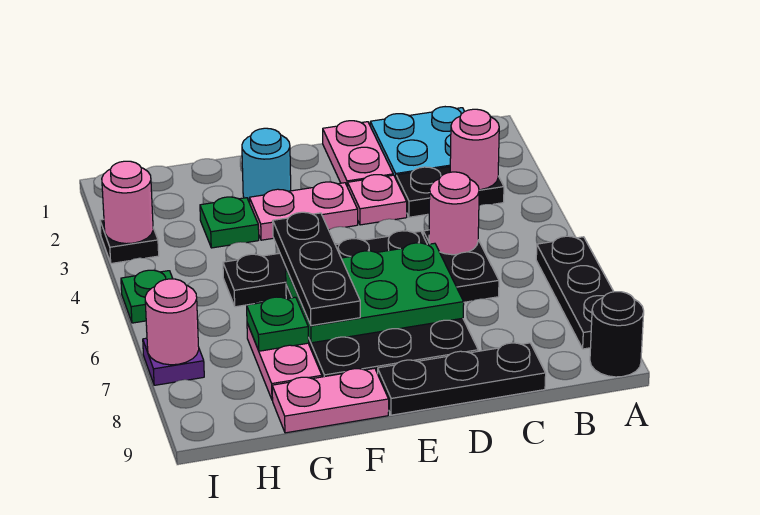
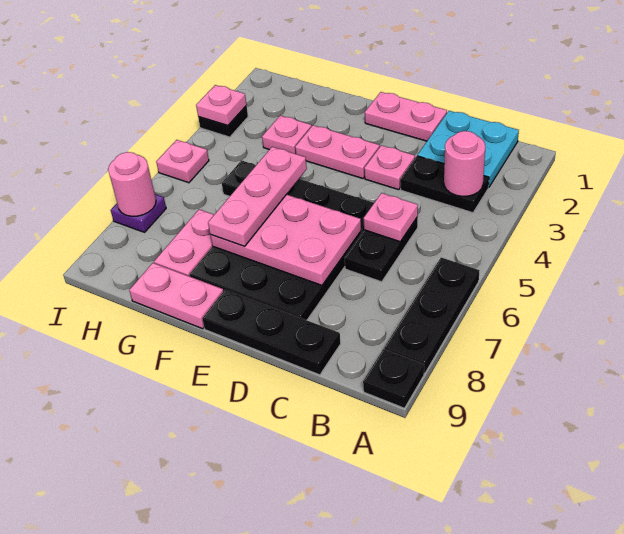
black 1x1 round brick [590,292,644,377] -> black 1x1 plate [363,349,424,408]
pink 1x1 round brick [429,172,479,255] -> pink 1x1 plate [363,193,418,242]
pink 1x2 plate [323,121,393,187] -> pink 1x2 plate turned to [365,92,447,141]
green 2x3 plate [286,243,464,343] -> pink 2x3 plate [210,194,361,285]
cyan 1x1 round brick [242,128,291,203] -> none
black 1x3 plate [273,212,360,326] -> pink 1x3 plate [208,147,307,246]
green 1x1 plate [200,197,259,248] -> pink 1x1 plate [262,116,311,154]
green 1x1 plate [247,297,309,351] -> none
pink 1x1 round brick [102,161,153,244] -> pink 1x1 plate [196,85,246,126]
green 1x1 plate [121,270,173,323] -> pink 1x1 plate [156,140,209,183]

